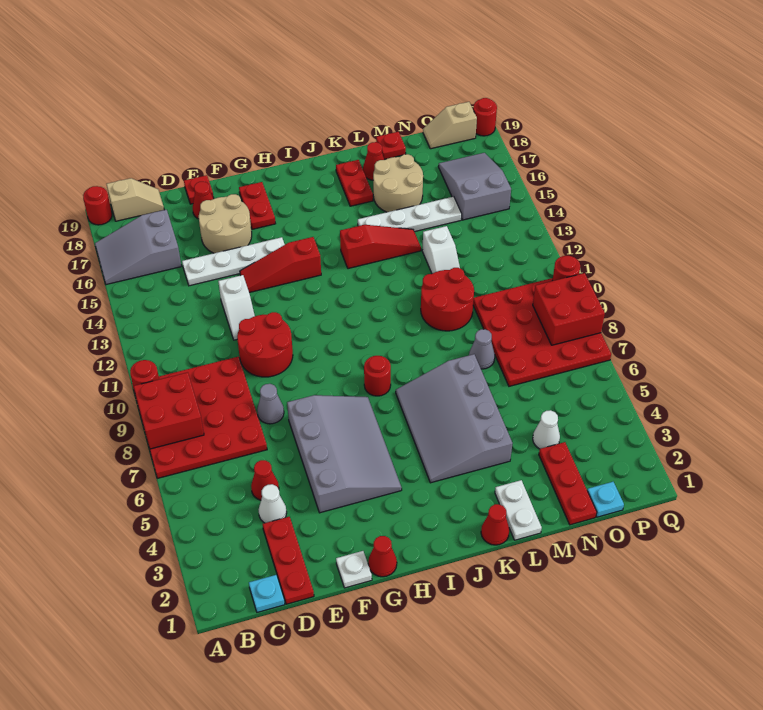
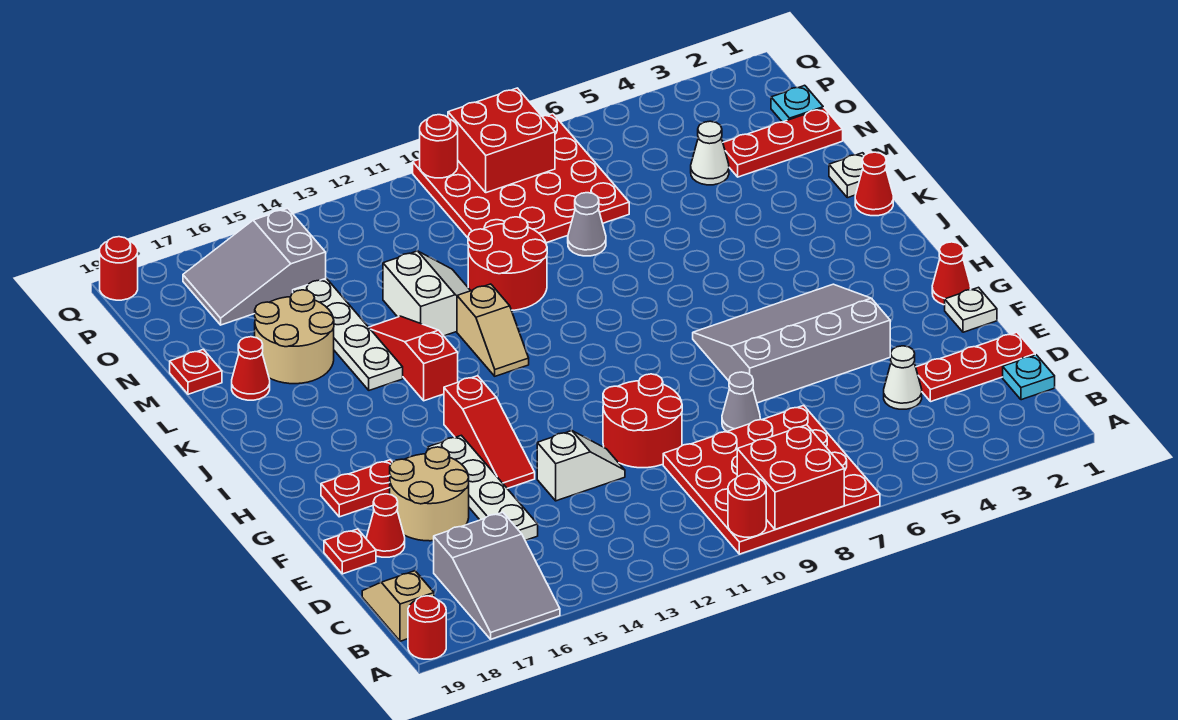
red 1x1 cone [251,460,279,500] -> none
red 1x1 round brick [364,356,391,396] -> none
grey 3x4 slope [396,354,513,483] -> none
red 1x2 plate [336,160,373,206] -> none
white 1x2 plate [495,480,542,540] -> white 1x1 plate [829,153,865,198]
white 1x2 slope [422,226,460,274] -> white 2x2 slope [383,251,471,336]
tan 1x2 slope [423,102,477,149] -> tan 1x2 slope moved to [457,284,529,376]

